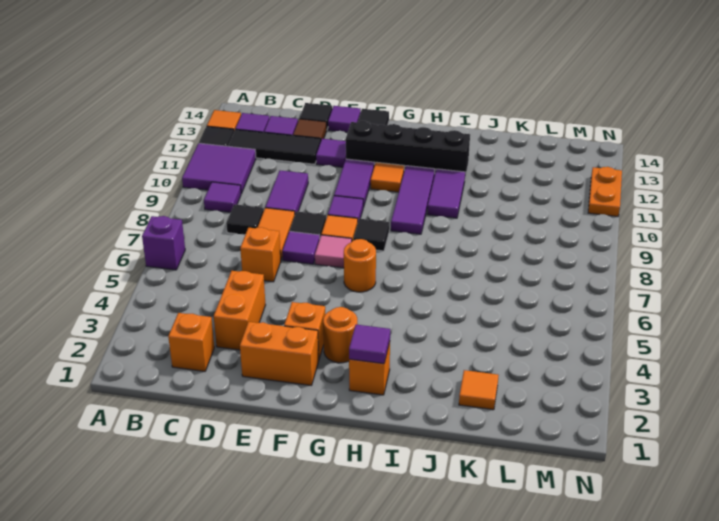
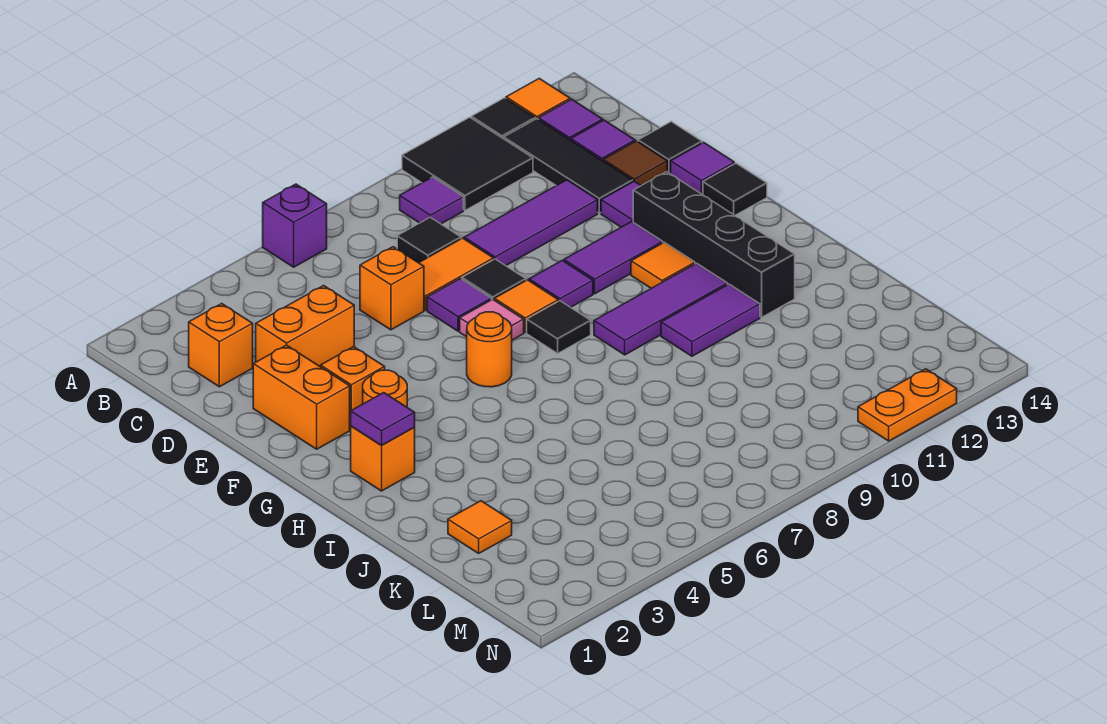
purple 2x2 tile [182,143,256,194] -> black 2x2 tile [402,117,533,210]
purple 1x2 tile [265,171,308,213] -> purple 1x3 tile [464,180,598,266]

